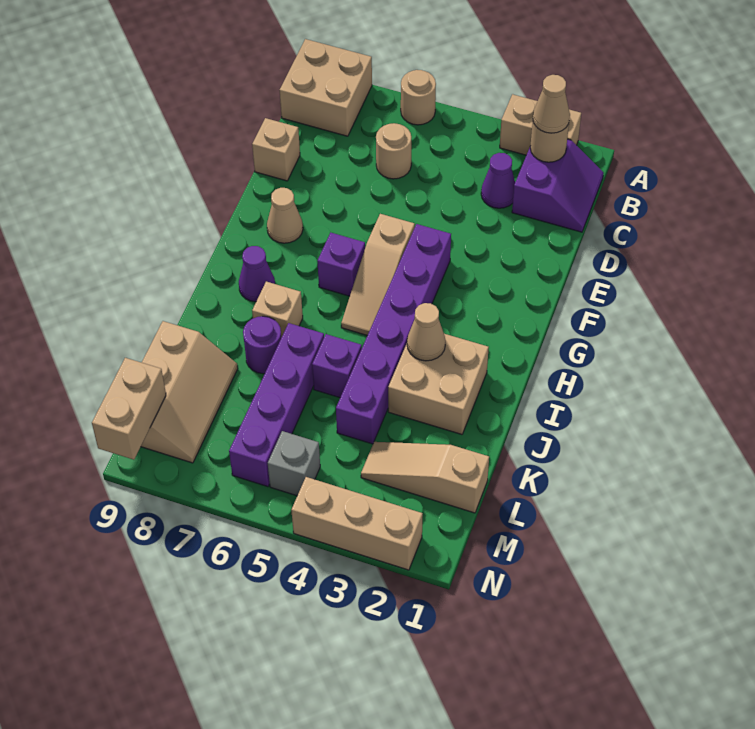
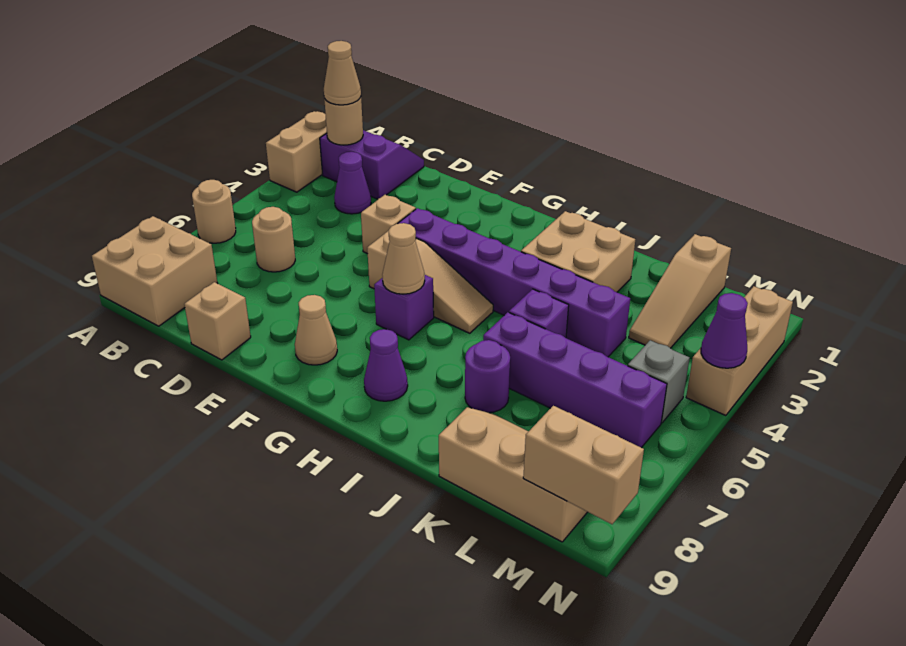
tan 1x1 cone [407,303,446,361] -> tan 1x1 cone moved to [382,223,425,294]
tan 1x1 brick [252,282,303,337] -> tan 1x1 brick moved to [361,195,416,254]
none -> purple 1x1 cone [701,293,748,368]

